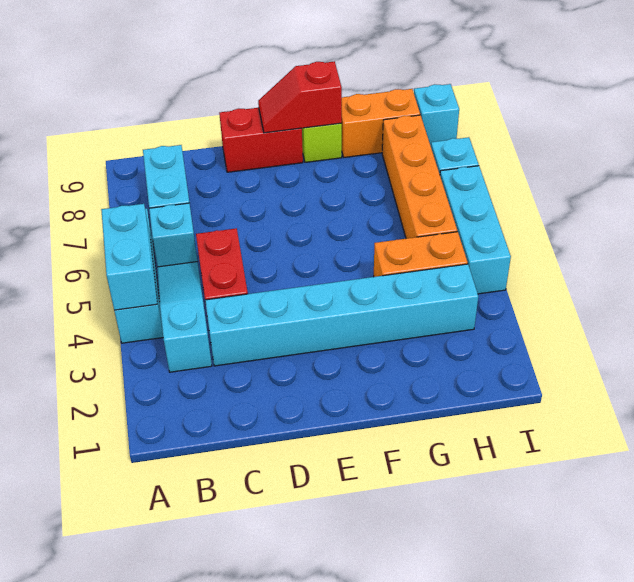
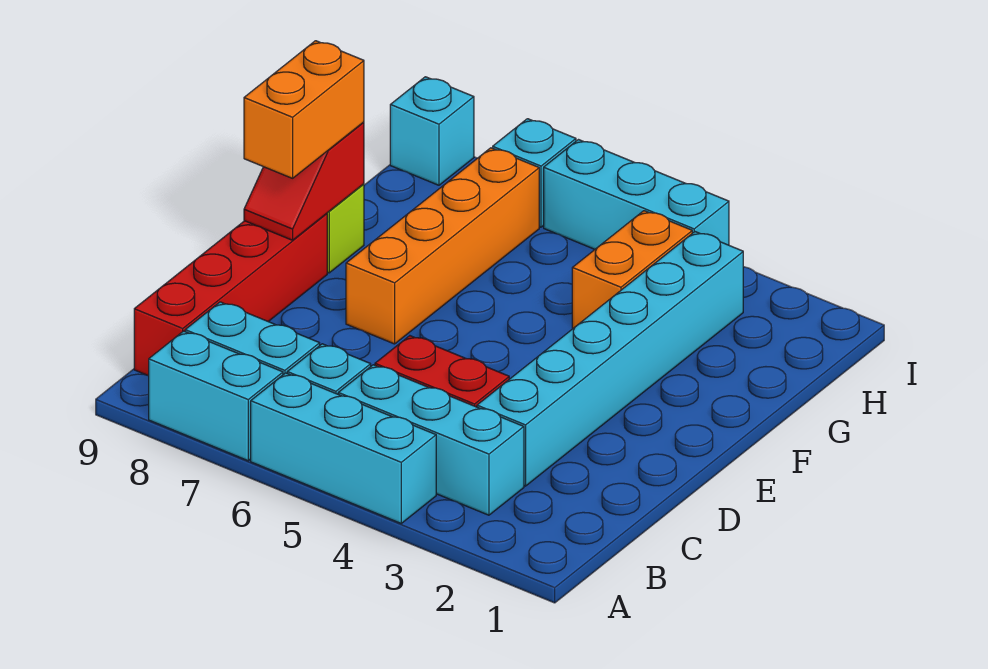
cyan 1x2 brick [101,204,157,310] -> cyan 1x2 brick moved to [149,331,283,461]
cyan 1x3 slope [157,262,212,372] -> cyan 1x3 brick [338,365,524,515]
red 1x2 brick [219,108,303,172] -> red 1x4 brick [134,213,327,376]
orange 1x2 brick [341,89,420,158] -> orange 1x2 brick moved to [244,41,364,178]
orange 1x4 brick [382,115,457,239] -> orange 1x4 brick turned to [346,148,539,344]

